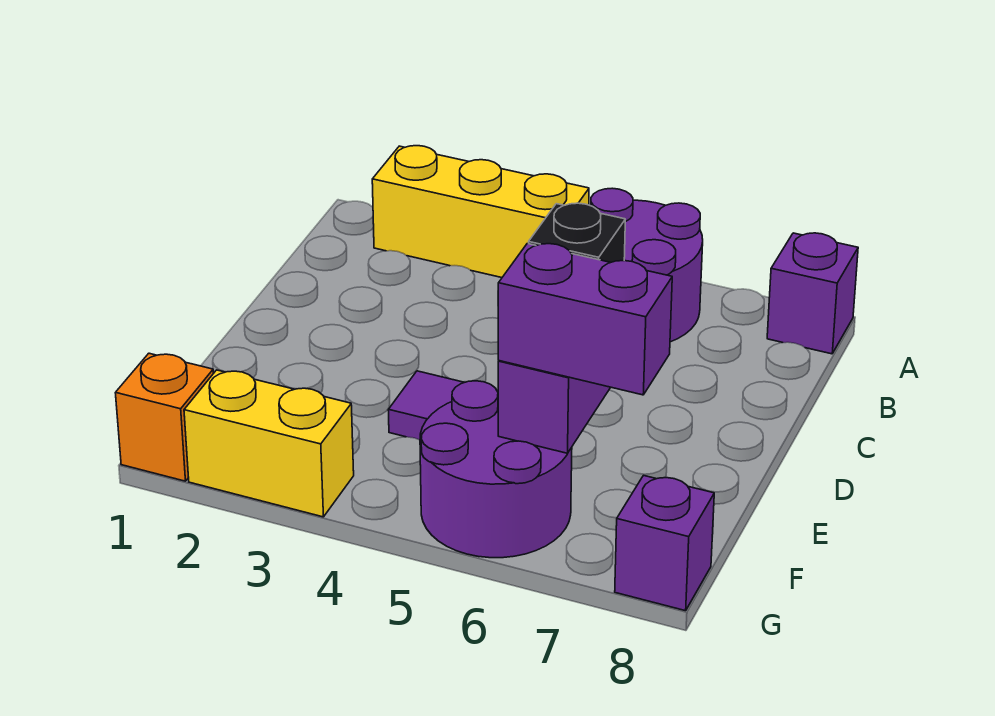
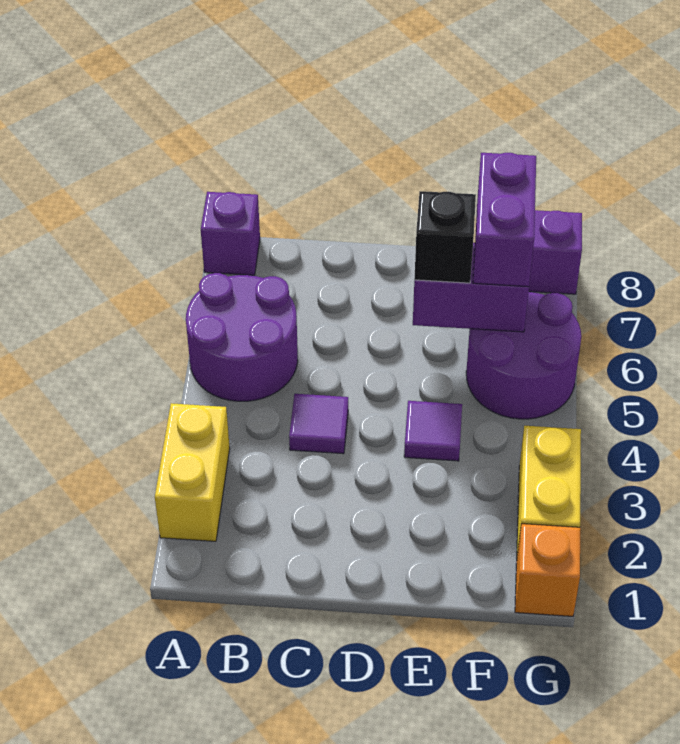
yellow 1x3 brick [372,146,589,278] -> yellow 1x2 brick [155,403,230,541]
none -> purple 1x1 tile [289,394,348,454]

